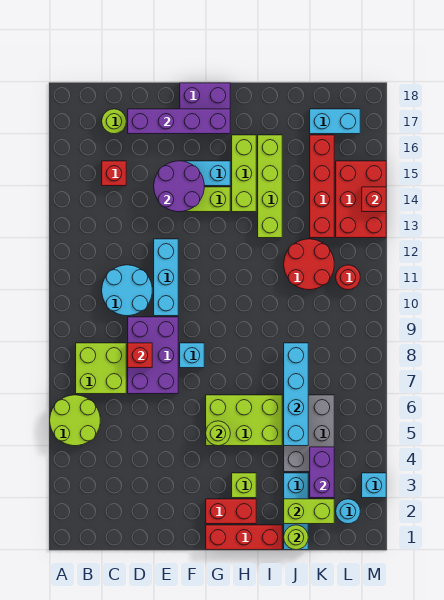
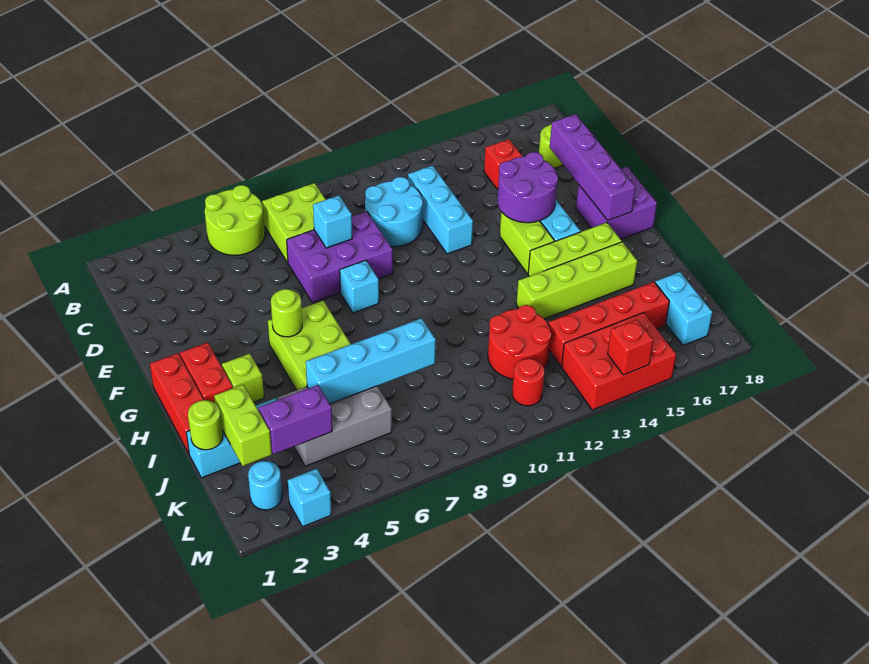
red 1x1 brick [128,343,152,368] -> cyan 1x1 brick [313,196,352,248]
cyan 1x3 brick [154,239,178,316] -> cyan 1x3 brick turned to [408,166,473,254]

